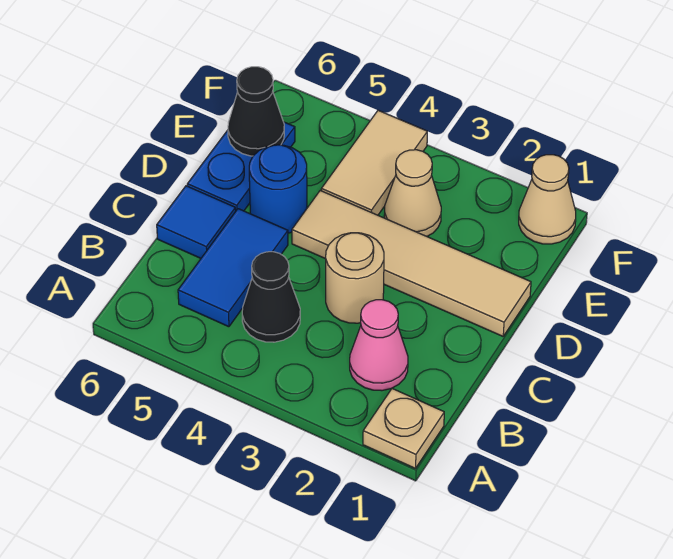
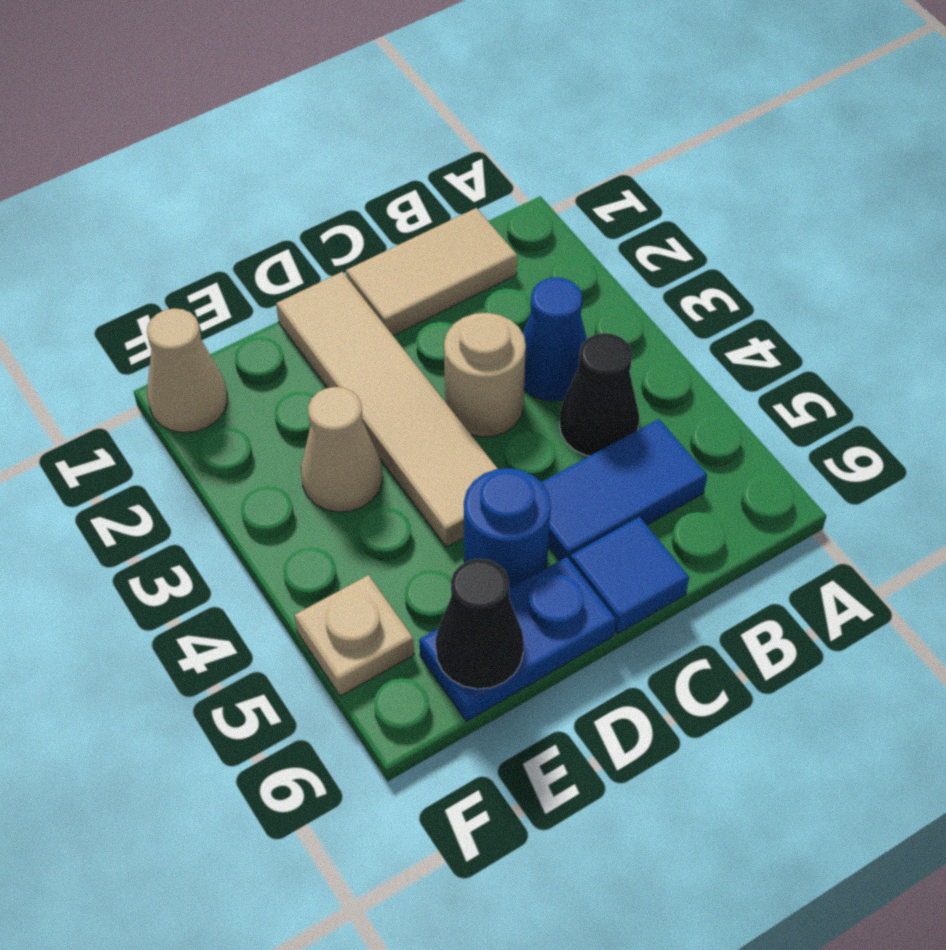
tan 1x1 plate [363,389,444,468] -> tan 1x1 plate moved to [294,575,414,696]
pink 1x1 cone [350,300,408,391] -> none
none -> blue 1x1 cone [523,277,587,401]
tan 1x2 tile [321,110,427,215] -> tan 1x2 tile moved to [346,208,517,336]

